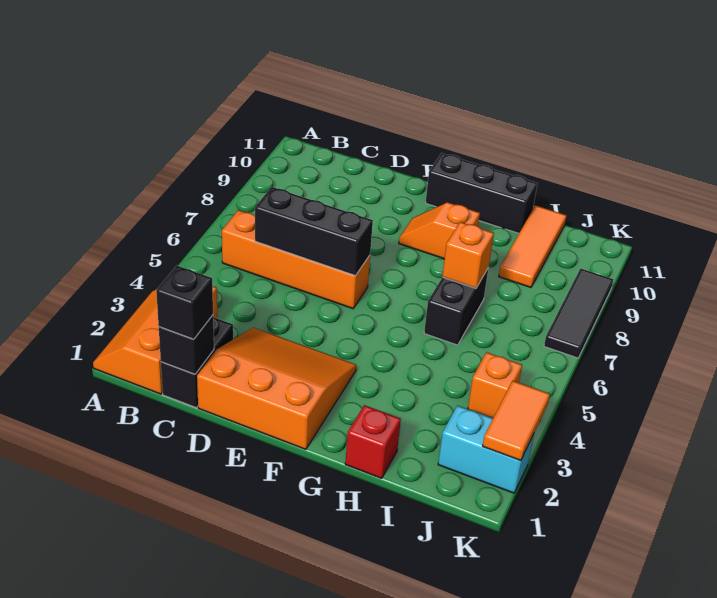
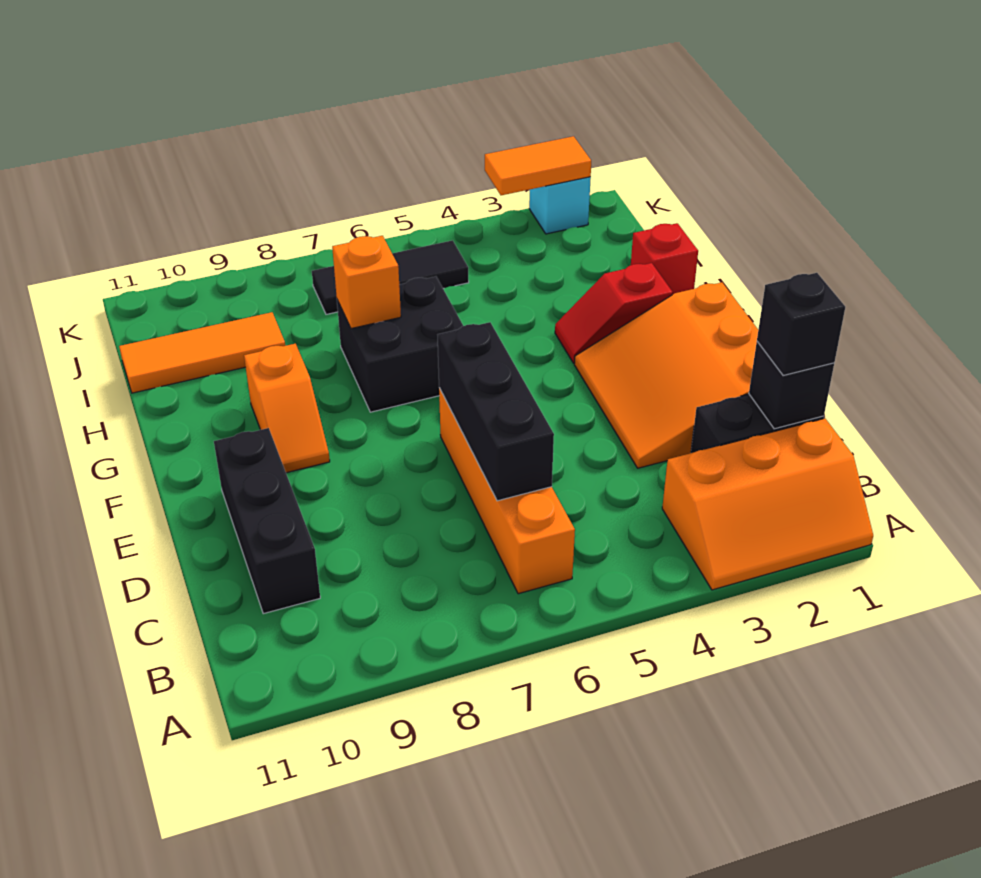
black 1x3 brick [426,153,537,233] -> black 1x3 brick moved to [214,428,320,614]
none -> red 1x2 slope [555,263,673,363]
black 1x2 brick [424,268,489,345] -> black 2x2 brick [337,277,463,412]
cyan 1x2 brick [438,406,534,493] -> cyan 1x1 brick [529,177,591,234]
orange 1x1 brick [468,352,522,418] -> none
black 1x3 tile [544,269,613,358] -> black 1x3 tile moved to [312,240,469,314]

